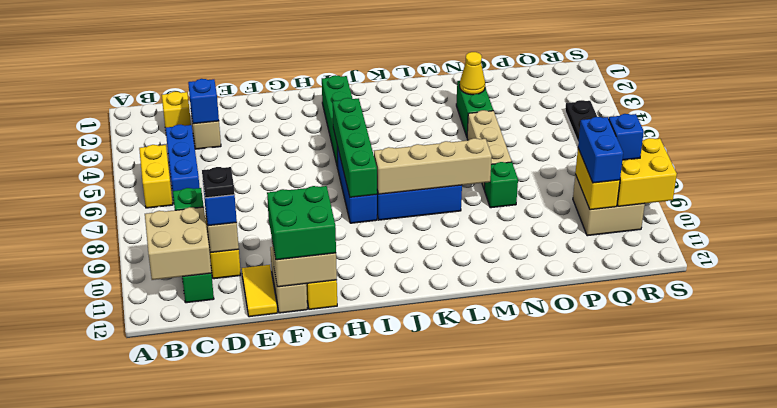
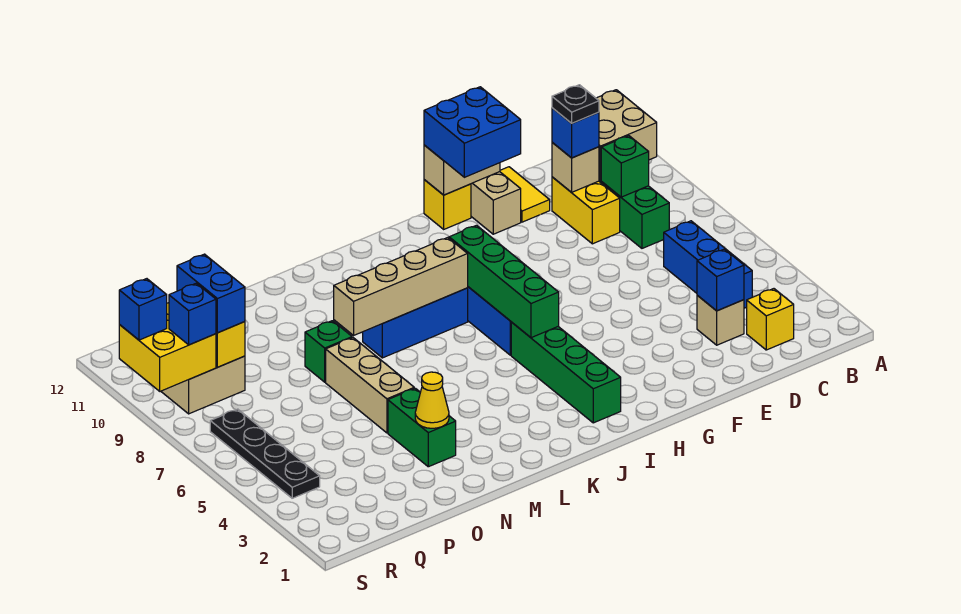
yellow 1x2 brick [139,145,173,208] -> none
green 2x2 brick [267,186,336,260] -> blue 2x2 brick [424,87,521,177]
none -> blue 1x1 brick [119,279,167,340]

